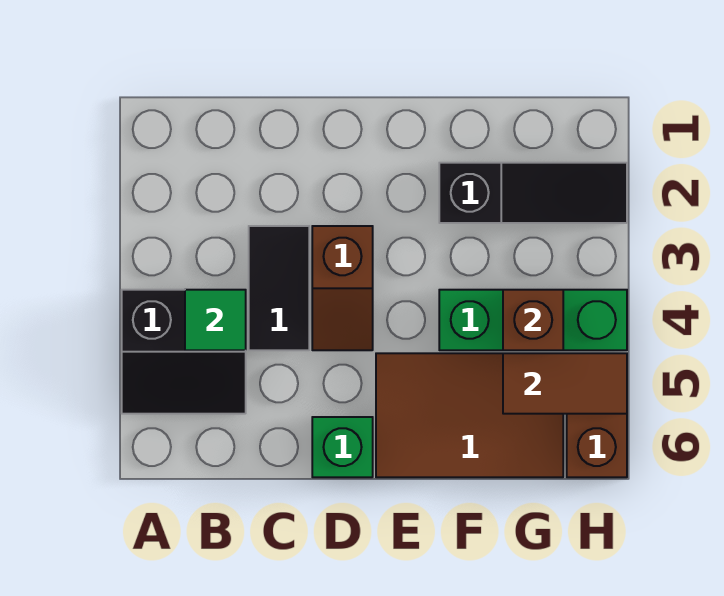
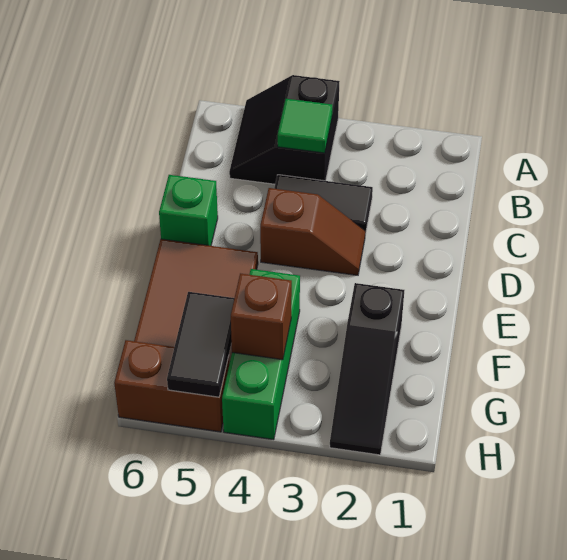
brown 1x2 slope [312,226,373,350] -> brown 1x2 slope turned to [260,188,365,275]
brown 1x2 tile [503,353,627,414] -> black 1x2 tile [167,292,234,397]

